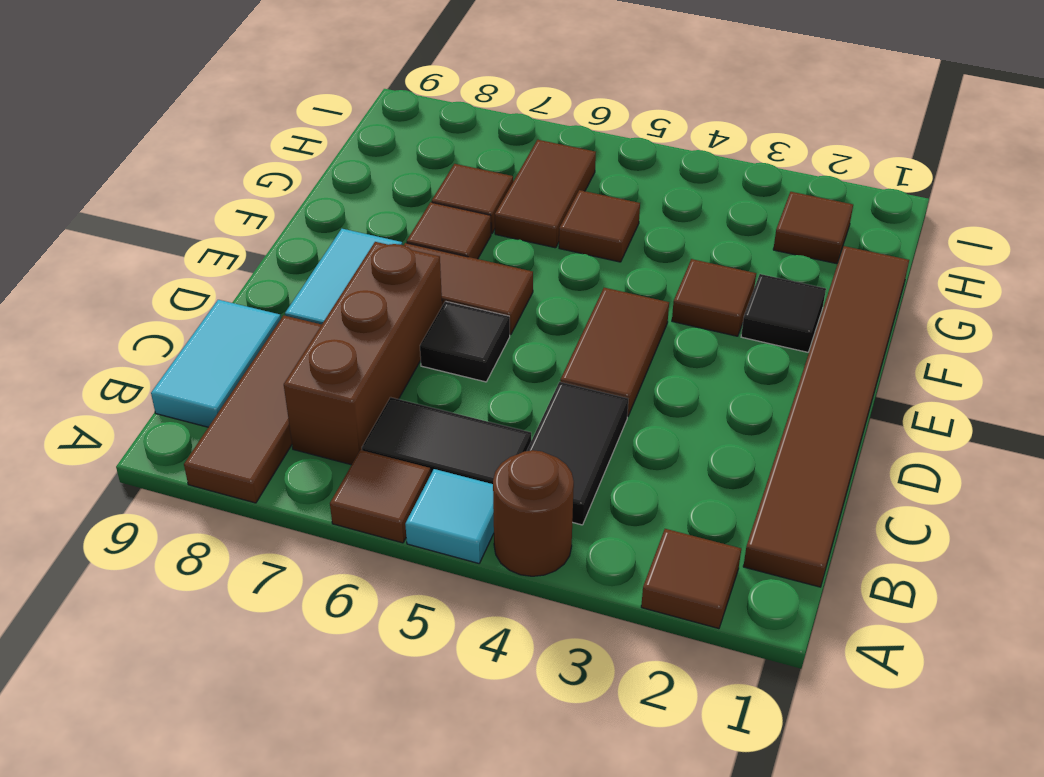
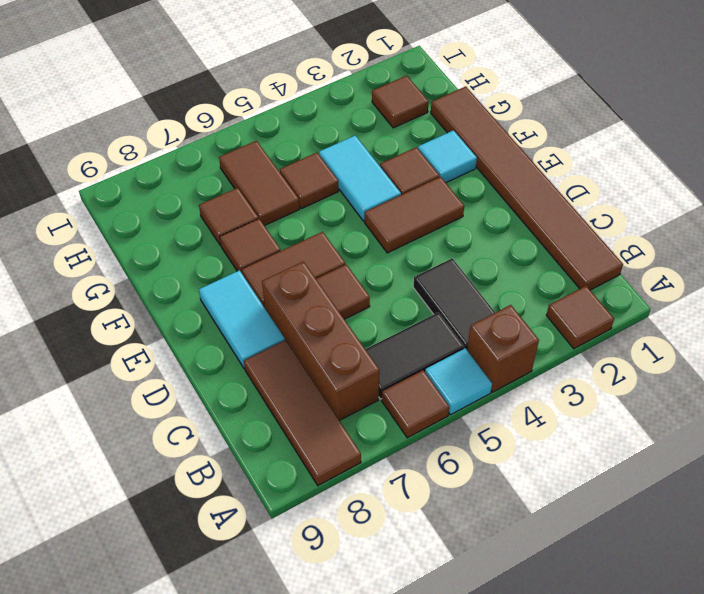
brown 1x1 round brick [493,450,574,576] -> brown 1x1 brick [467,305,539,392]
cyan 1x2 tile [151,300,281,427] -> cyan 1x2 tile moved to [319,136,401,221]
brown 1x2 tile [560,288,669,416] -> brown 1x2 tile turned to [365,177,464,253]
black 1x1 tile [420,301,510,382] -> brown 1x1 tile [316,264,370,319]
black 1x1 tile [741,274,826,352] -> cyan 1x1 tile [418,130,477,183]

